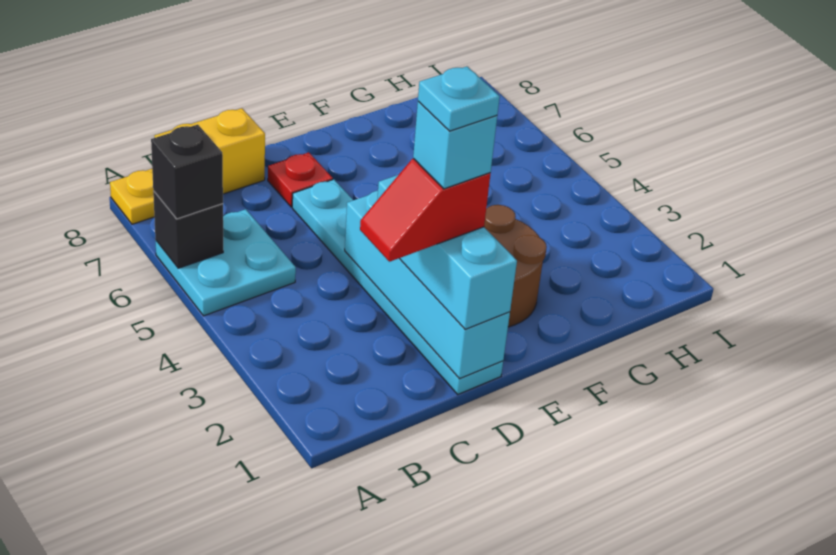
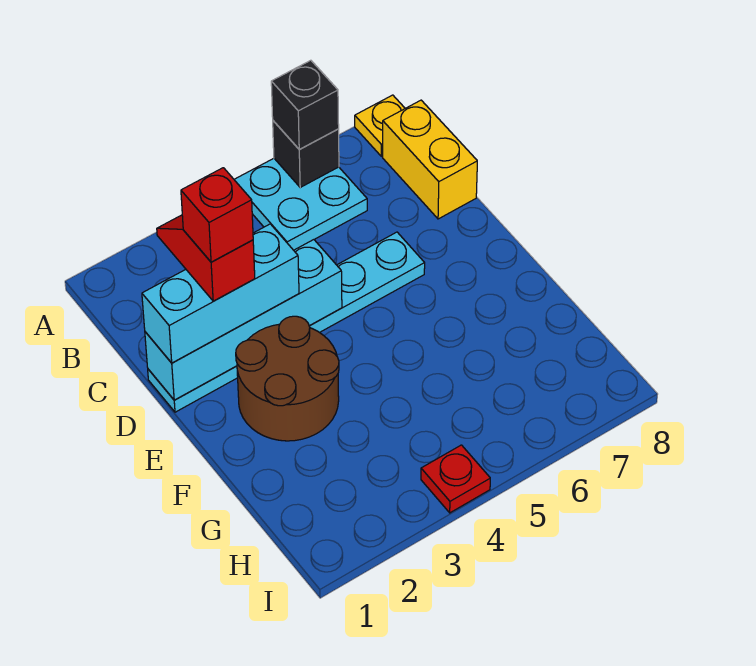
cyan 1x1 brick [413,101,497,189] -> red 1x1 brick [181,168,253,262]
cyan 1x1 plate [418,67,500,131] -> none
red 1x1 plate [268,152,333,207] -> red 1x1 plate moved to [421,445,490,513]

